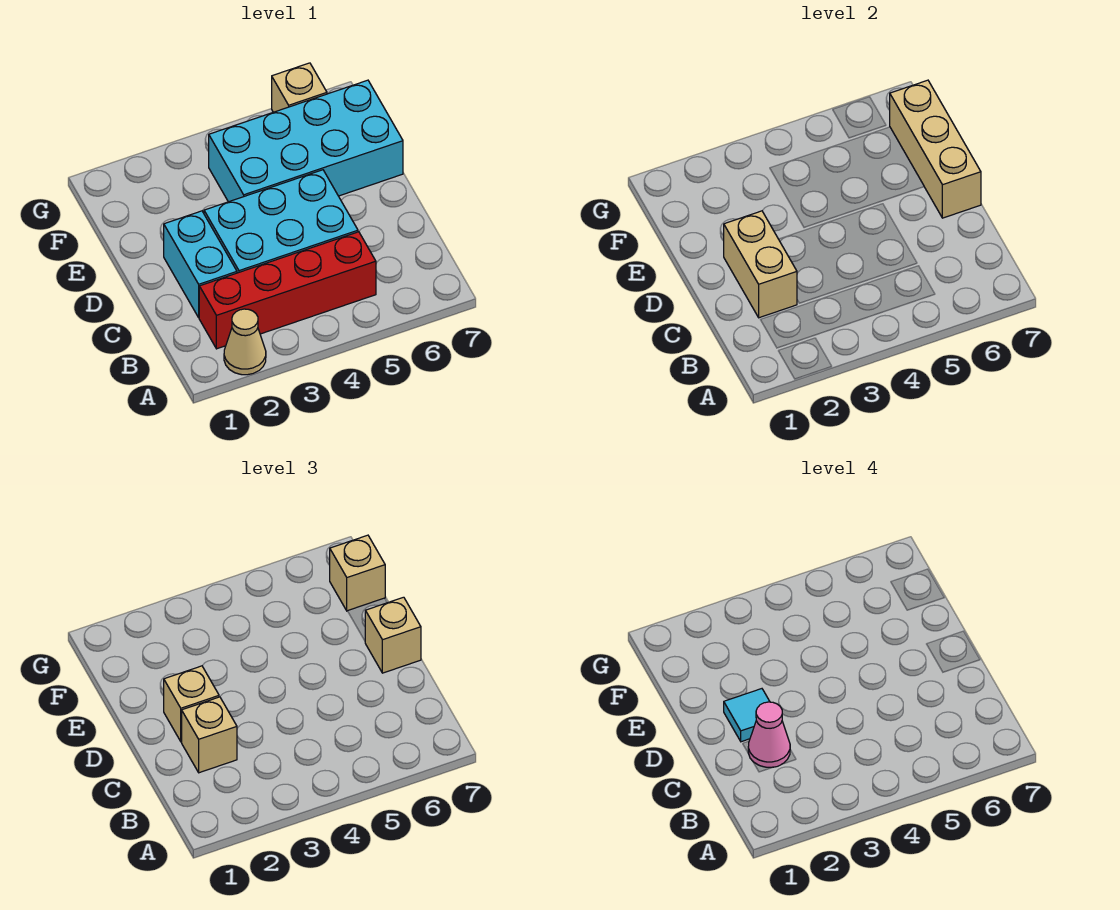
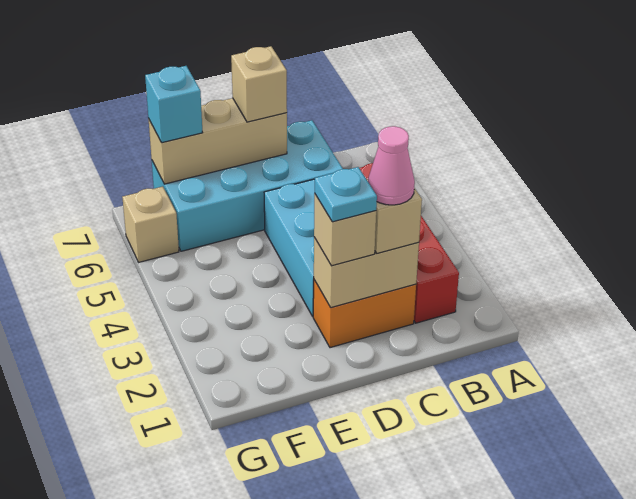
tan 1x1 cone [224,309,266,375] -> none
cyan 1x2 brick [164,211,237,318] -> orange 1x2 brick [313,280,416,348]
cyan 1x1 tile [724,689,770,742] -> cyan 1x1 plate [315,167,377,222]
cyan 2x4 brick [209,80,403,202] -> cyan 2x4 brick turned to [152,120,343,251]
tan 1x1 brick [330,535,385,611] -> cyan 1x1 brick [145,66,203,143]

